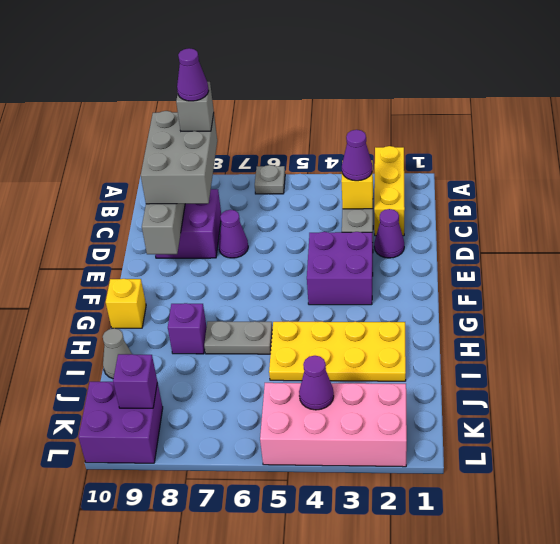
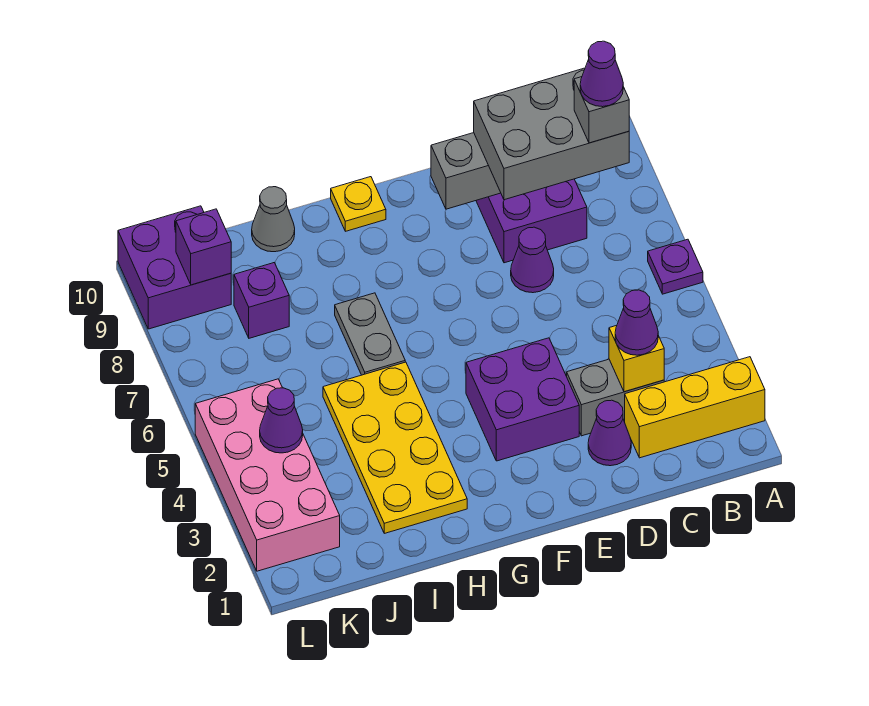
grey 1x1 plate [255,165,285,194] -> purple 1x1 plate [648,239,703,294]
yellow 1x1 brick [106,279,146,328] -> yellow 1x1 plate [331,177,386,231]
purple 1x1 brick [168,303,207,354] -> purple 1x1 brick moved to [234,263,289,338]

